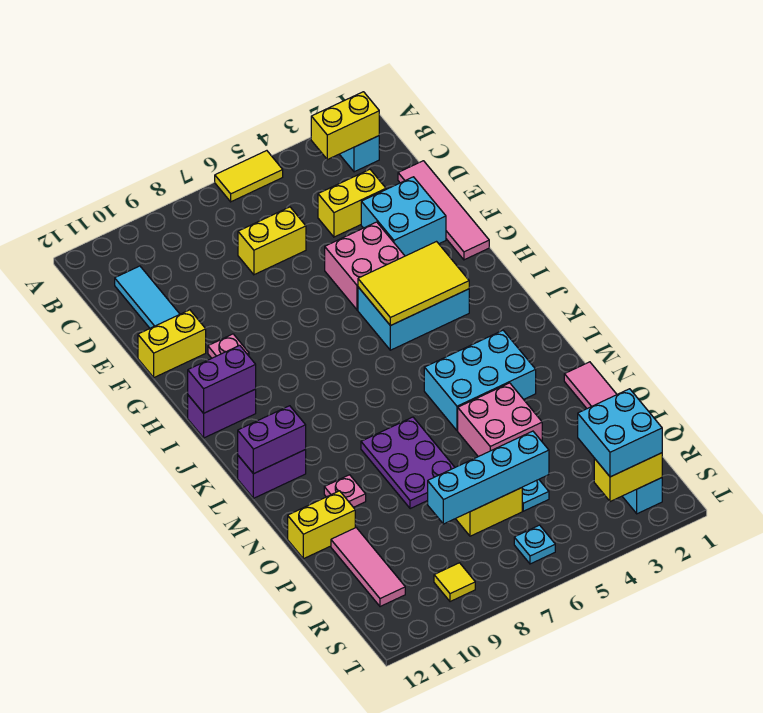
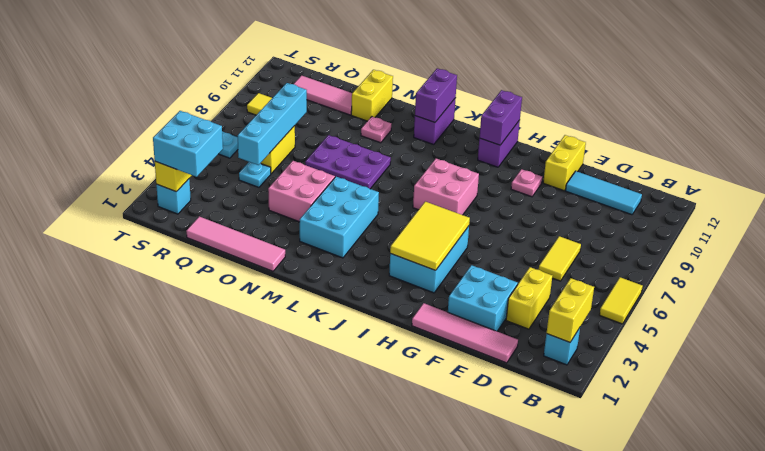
yellow 1x2 brick [238,207,306,275] -> yellow 1x2 tile [539,236,581,281]
pink 2x2 brick [325,222,405,310] -> pink 2x2 brick moved to [413,159,479,215]

